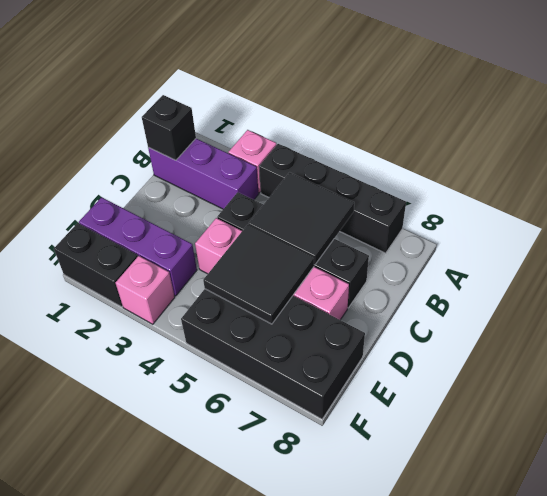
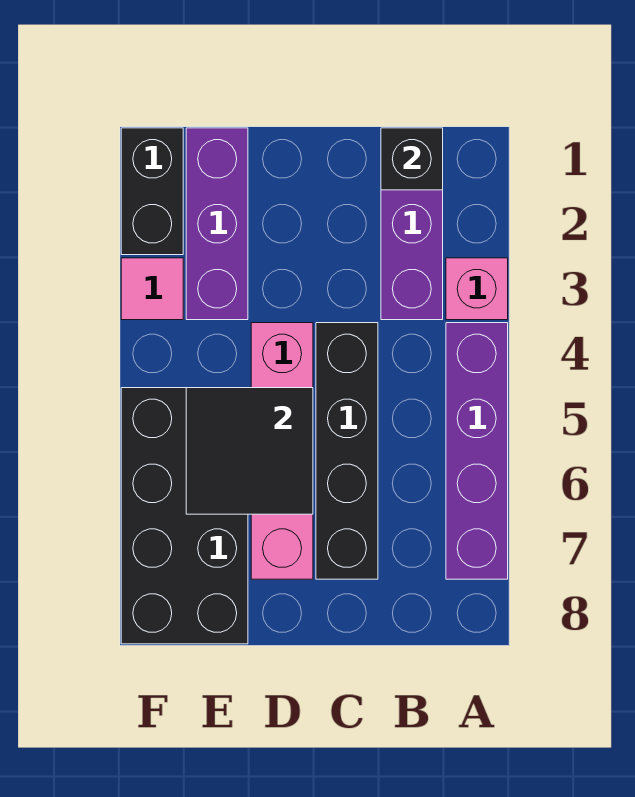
black 1x4 brick [259,144,406,253] -> purple 1x4 brick [446,323,508,579]
black 2x2 tile [249,172,354,265] -> none
pink 1x1 brick [116,256,175,324] -> pink 1x1 tile [121,258,183,320]

